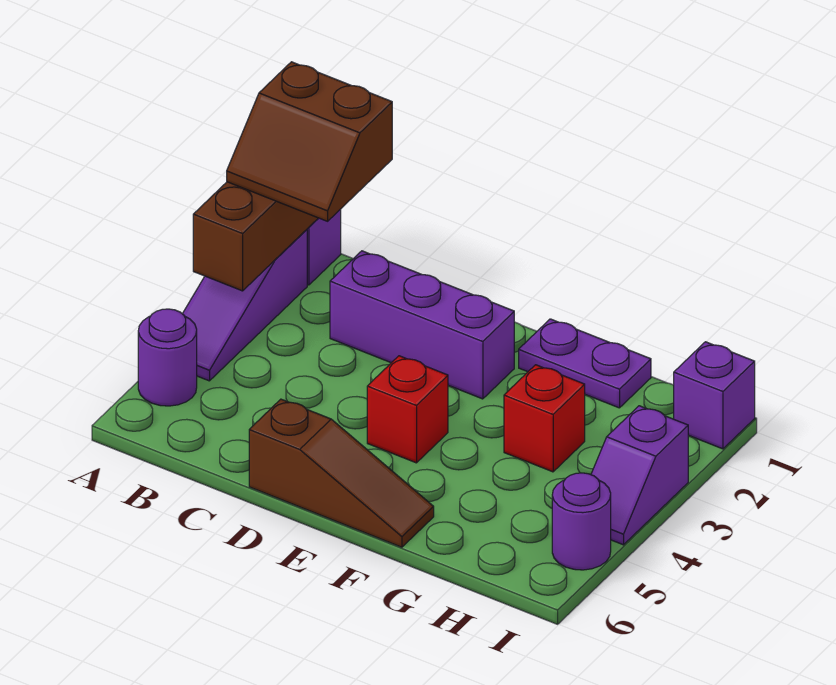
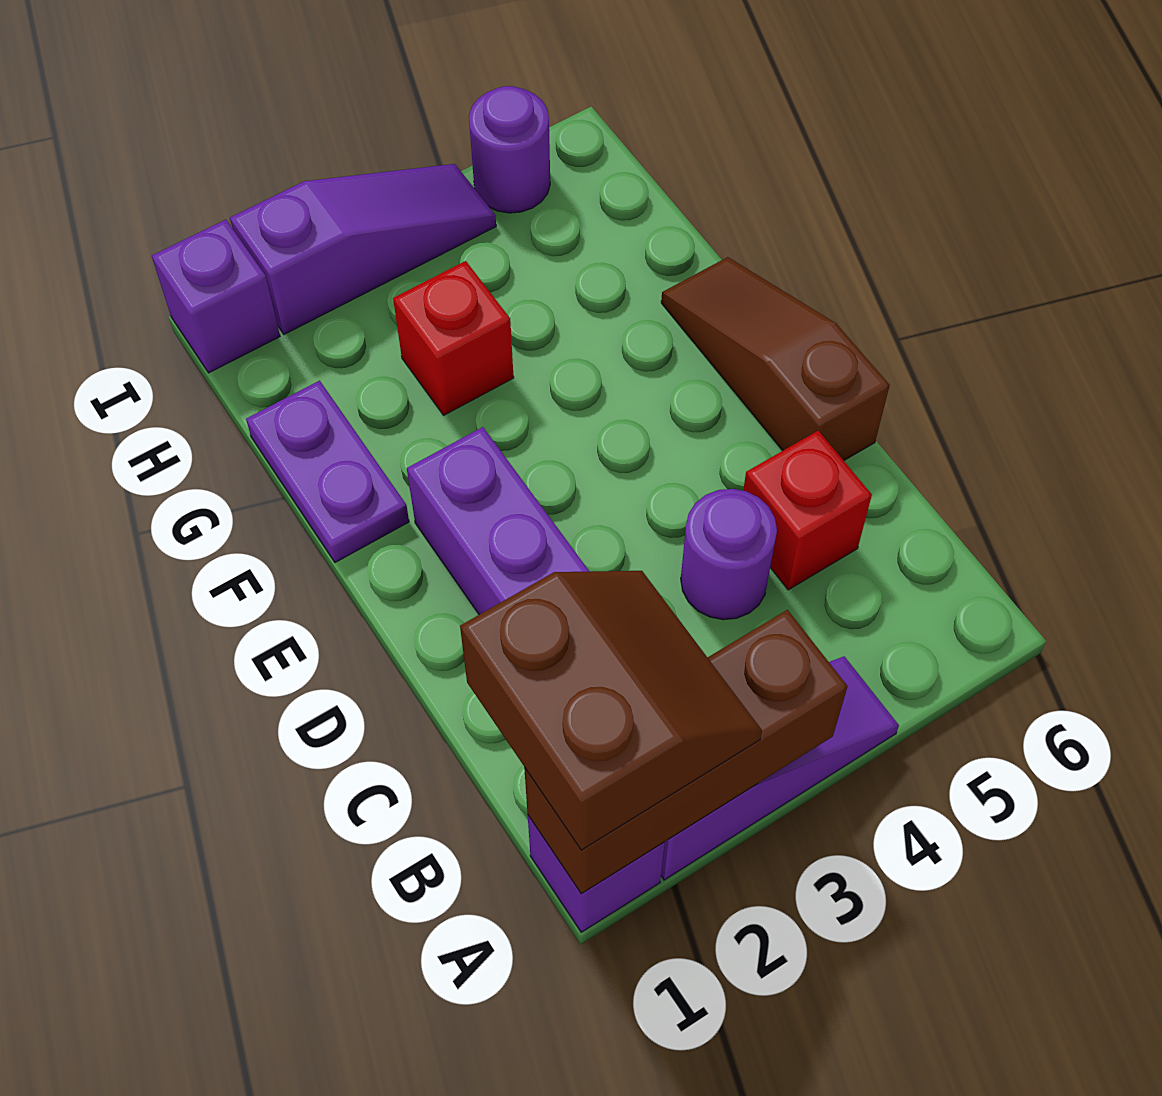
purple 1x1 round brick [138,309,197,406] -> purple 1x1 round brick moved to [681,489,777,620]
red 1x1 brick [367,356,448,463] -> red 1x1 brick moved to [743,431,872,590]
purple 1x2 slope [591,406,688,545] -> purple 1x3 slope [230,164,496,334]

